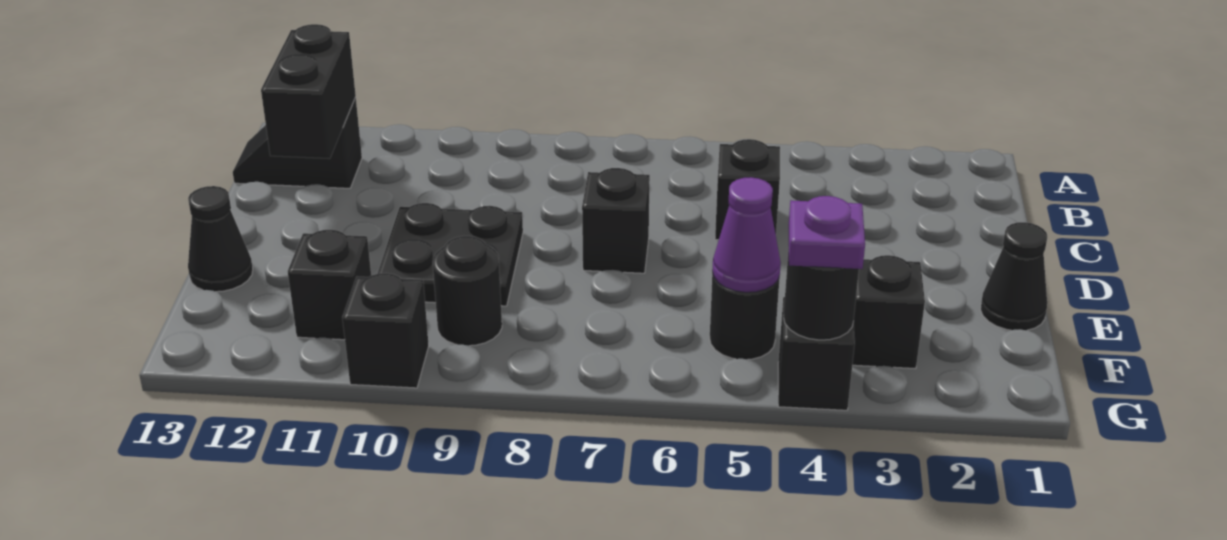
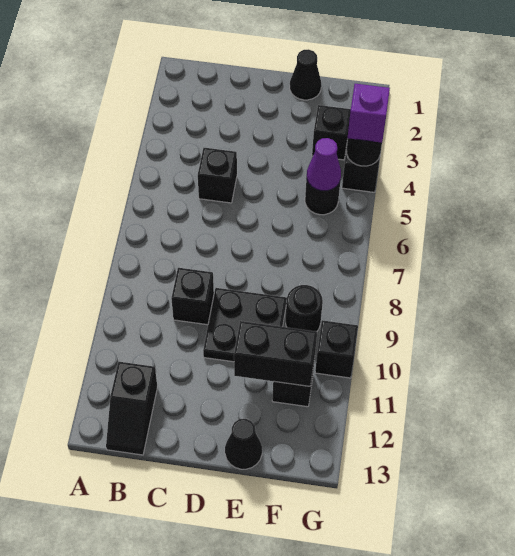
black 1x2 brick [261,24,356,159] -> black 1x2 brick moved to [234,321,317,386]
black 1x1 brick [582,168,650,273] -> black 1x1 brick moved to [171,268,214,325]
purple 1x1 plate [789,196,865,269] -> purple 1x1 brick [348,84,390,143]

